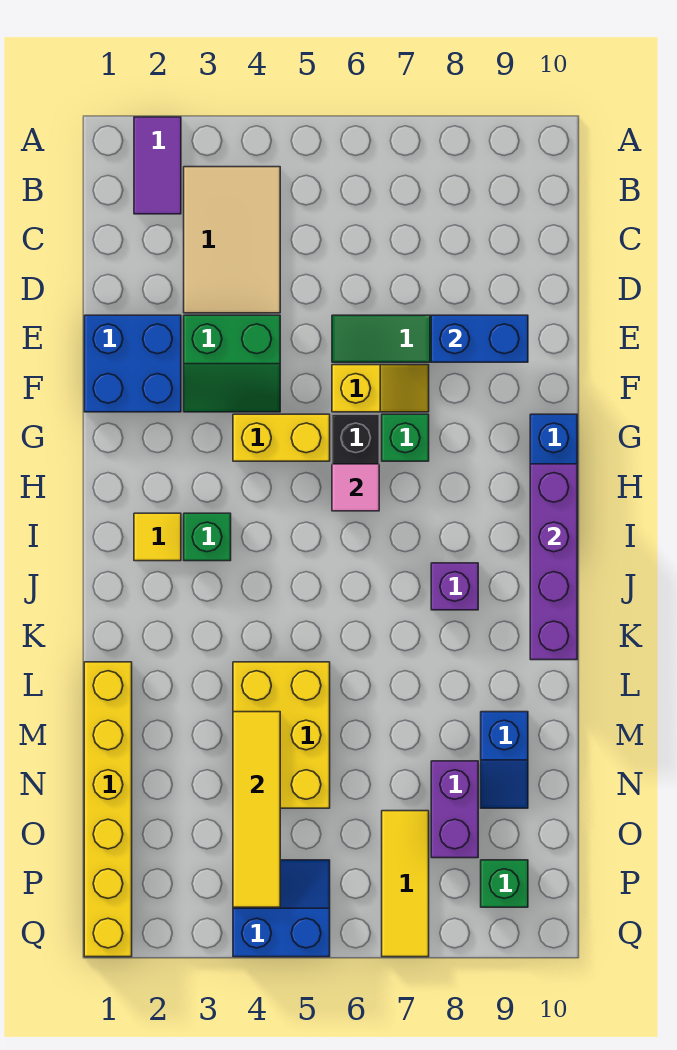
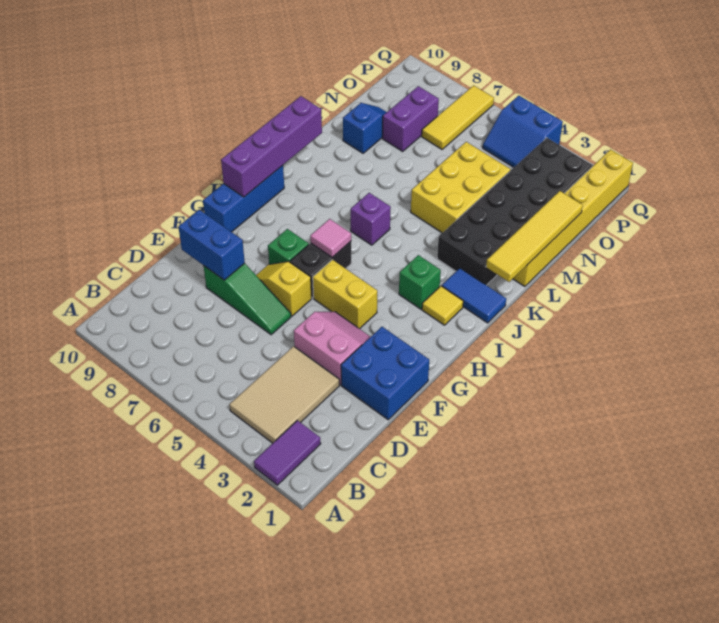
green 2x2 slope [184,315,280,412] -> pink 2x2 slope [294,312,370,385]
none -> blue 1x2 tile [442,268,506,323]
purple 1x1 brick [431,563,478,610] -> purple 1x1 brick moved to [351,193,391,245]
none -> black 2x6 brick [437,138,592,285]
yellow 1x4 tile [233,712,280,907] -> yellow 1x4 tile moved to [486,191,583,282]
green 1x1 brick [481,860,528,907] -> none

